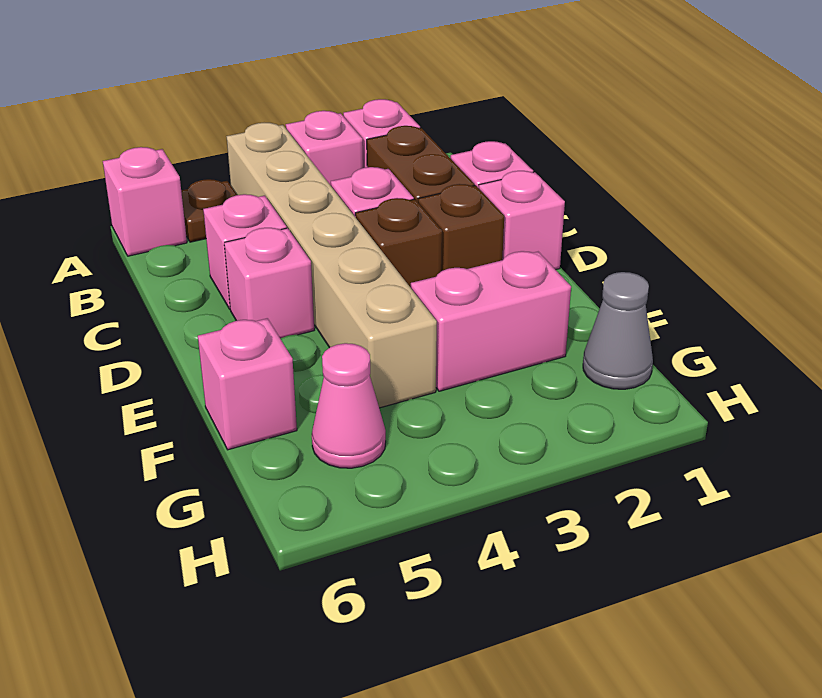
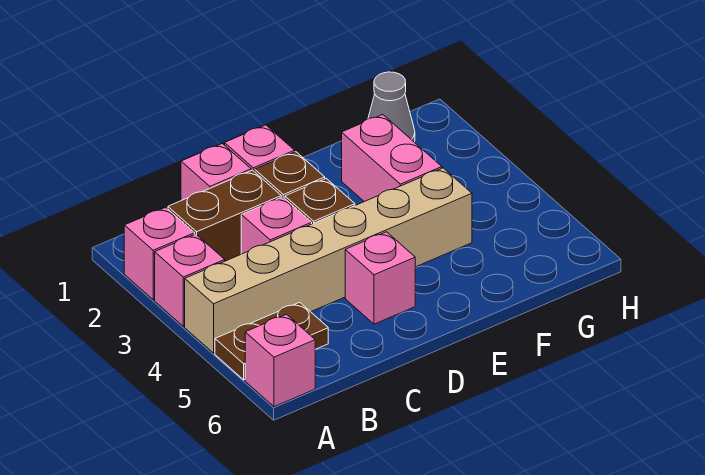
brown 1x1 plate [181,179,237,242] -> brown 1x2 plate [215,302,328,380]
pink 1x1 brick [203,194,287,309] -> none
pink 1x1 brick [198,318,297,450] -> none
pink 1x1 cone [312,343,386,468] -> none

